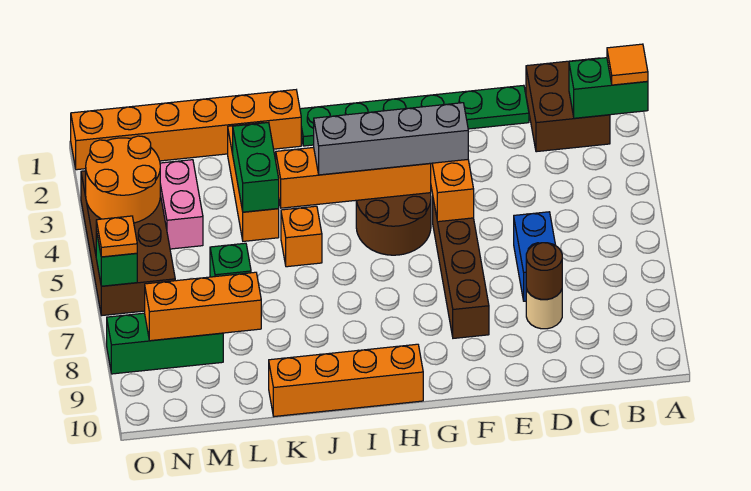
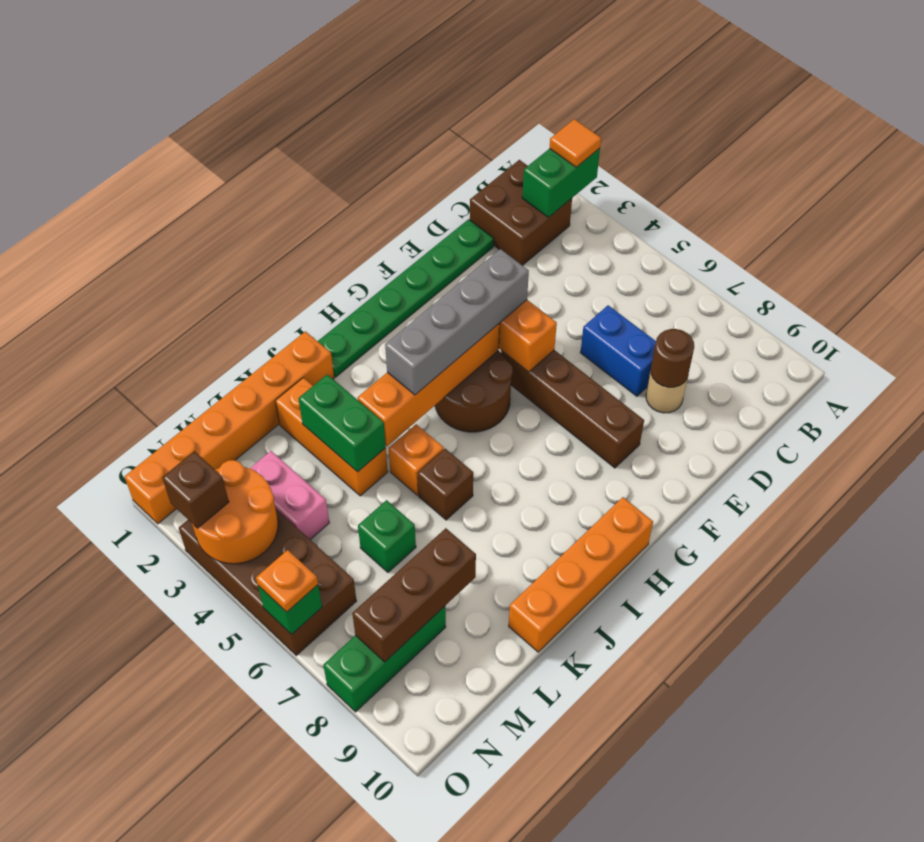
none -> brown 1x1 brick [418,449,473,520]
orange 1x3 brick [145,272,261,341] -> brown 1x3 brick [352,528,476,662]
none -> brown 1x1 brick [162,451,229,528]

